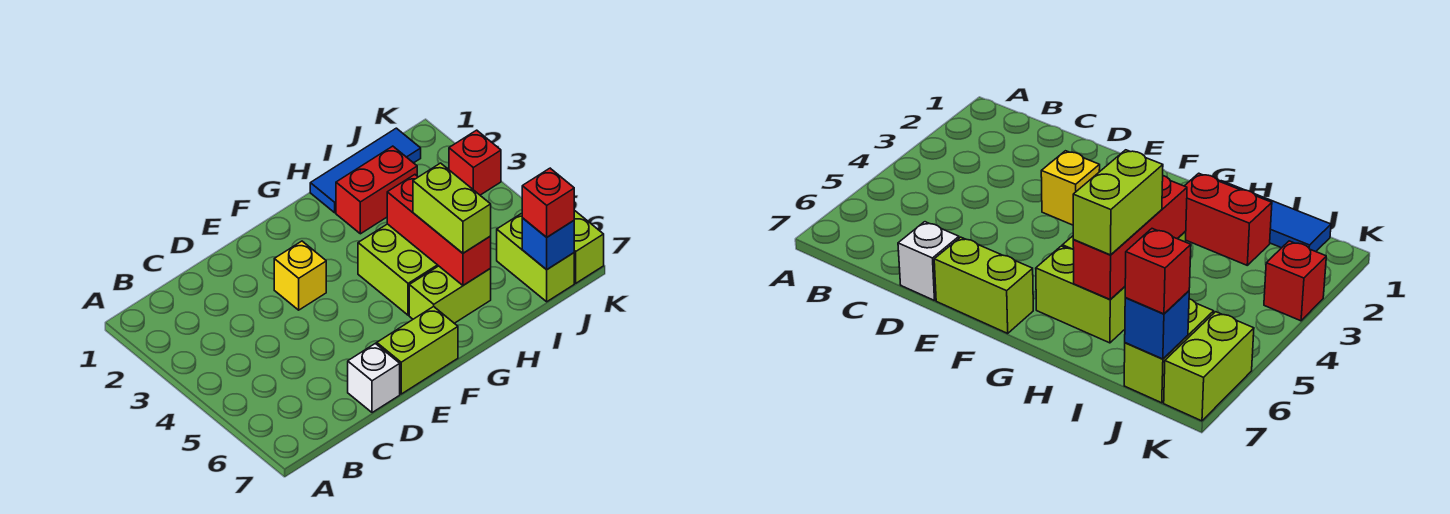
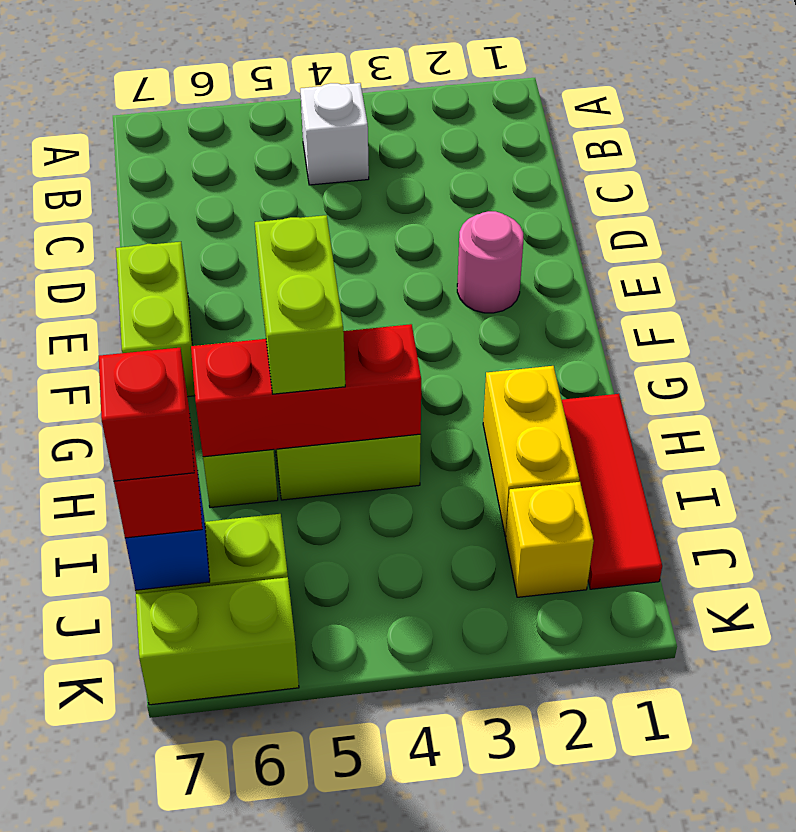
white 1x1 brick [348,343,400,413] -> white 1x1 brick moved to [300,83,369,185]
none -> pink 1x1 round brick [457,211,523,313]
yellow 1x1 brick [274,241,326,310] -> yellow 1x1 brick moved to [506,482,594,597]
blue 1x3 tile [310,128,421,213] -> red 1x3 tile [562,394,662,589]
red 1x2 brick [336,146,417,234] -> yellow 1x2 brick [483,366,579,536]
lime 1x2 brick [413,163,491,253] -> lime 1x2 brick turned to [255,215,345,394]
red 1x1 brick [449,130,501,195] -> red 1x1 brick moved to [99,348,194,481]

